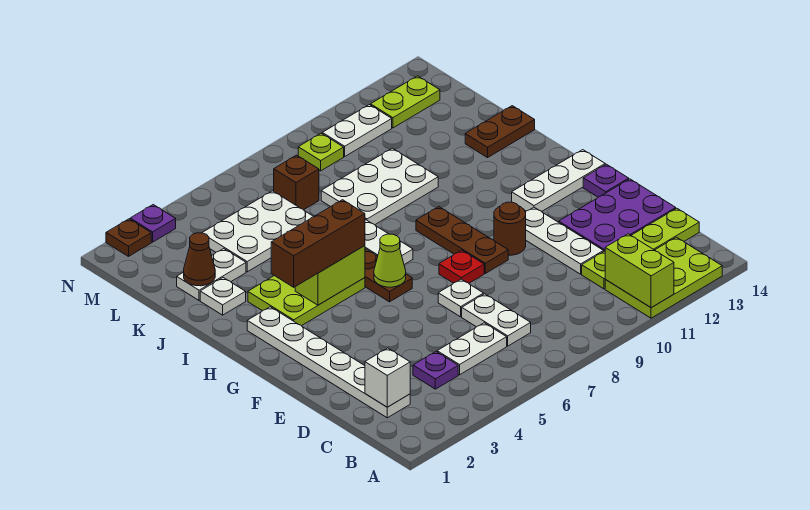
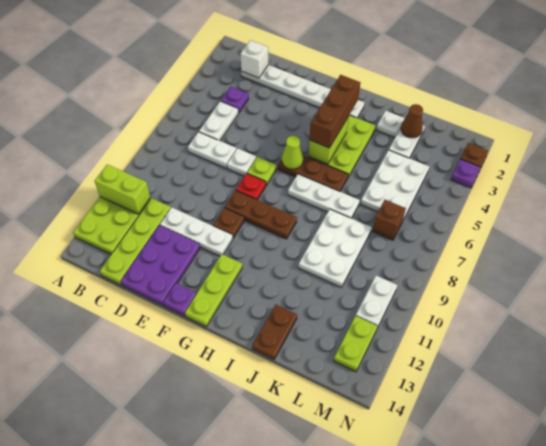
brown 1x1 round brick [494,202,526,255] -> brown 1x1 plate [213,208,244,238]
white 1x3 plate [512,150,605,211] -> lime 1x3 plate [185,254,242,327]
lime 1x1 plate [298,133,344,171] -> lime 1x1 plate moved to [247,157,276,185]

